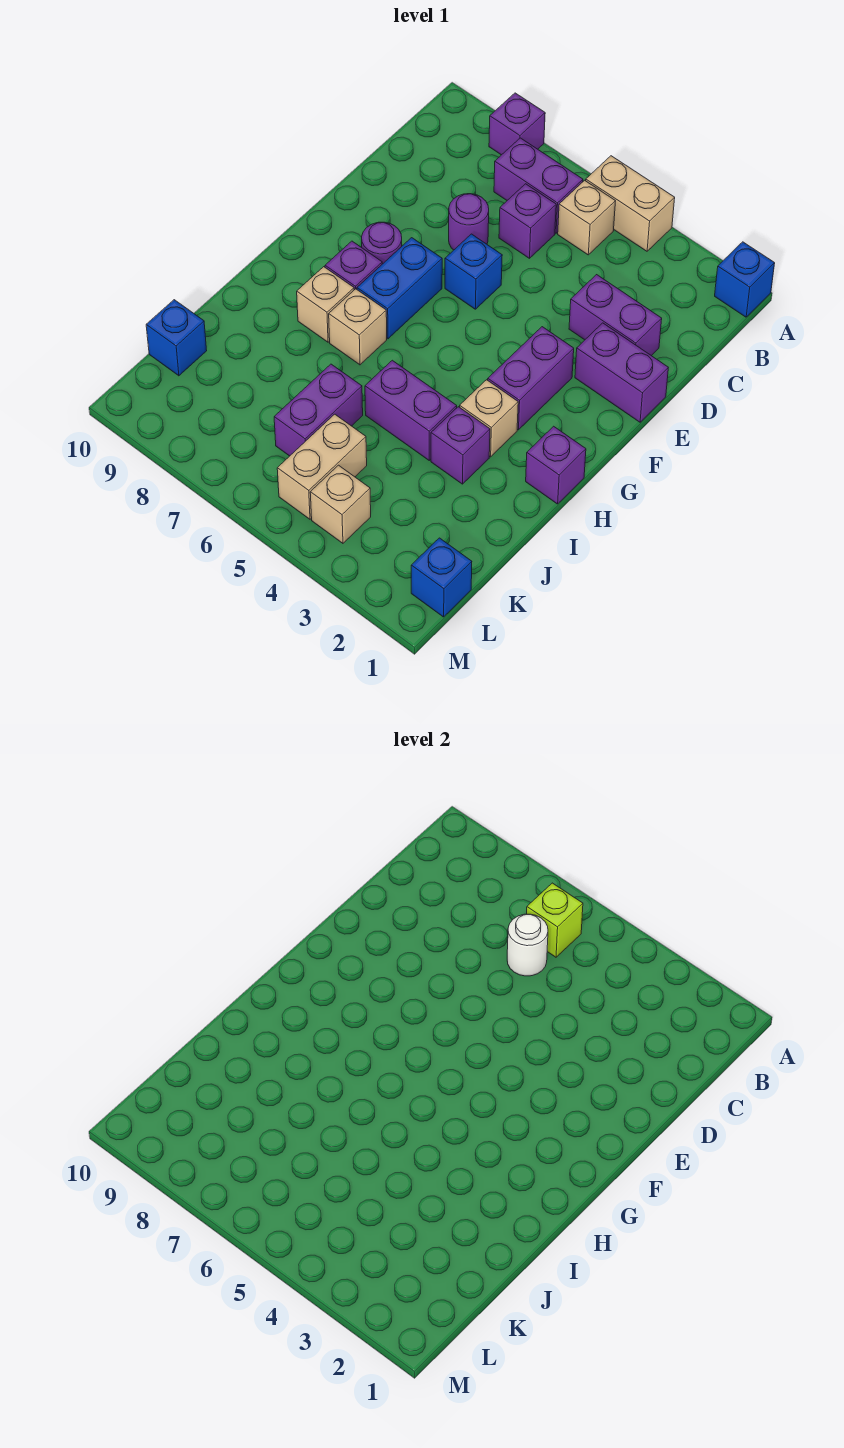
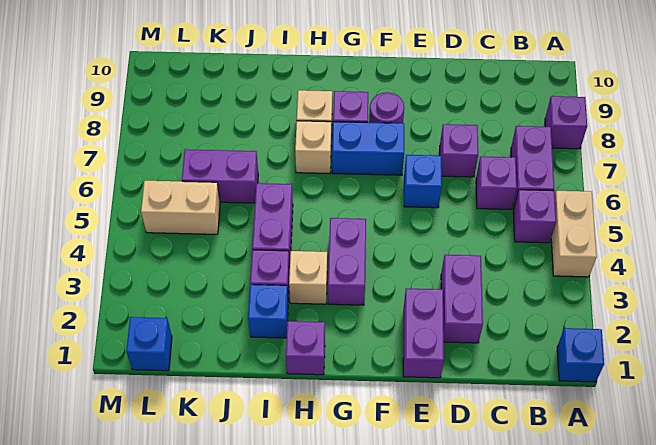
tan 1x1 brick [558,180,615,255] -> purple 1x1 brick [513,190,556,243]
lime 1x1 brick [527,883,583,957] -> none
white 1x1 round brick [507,914,548,976] -> none
purple 1x1 round brick [449,194,489,250] -> purple 1x1 brick [440,124,478,177]
purple 1x2 brick [488,327,574,430] -> purple 1x2 brick turned to [328,218,366,305]
blue 1x1 brick [146,300,207,376] -> blue 1x1 brick moved to [248,285,288,338]
tan 1x1 brick [310,465,371,543] -> none

